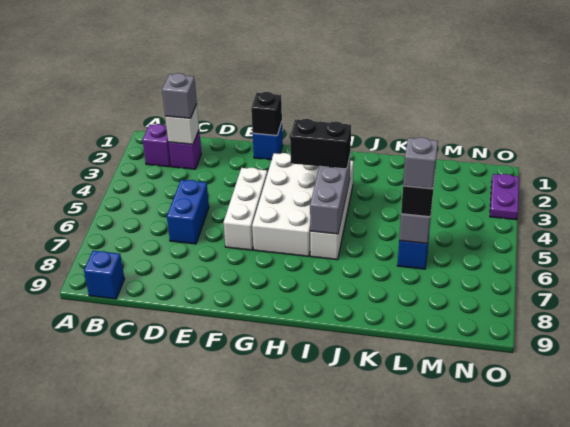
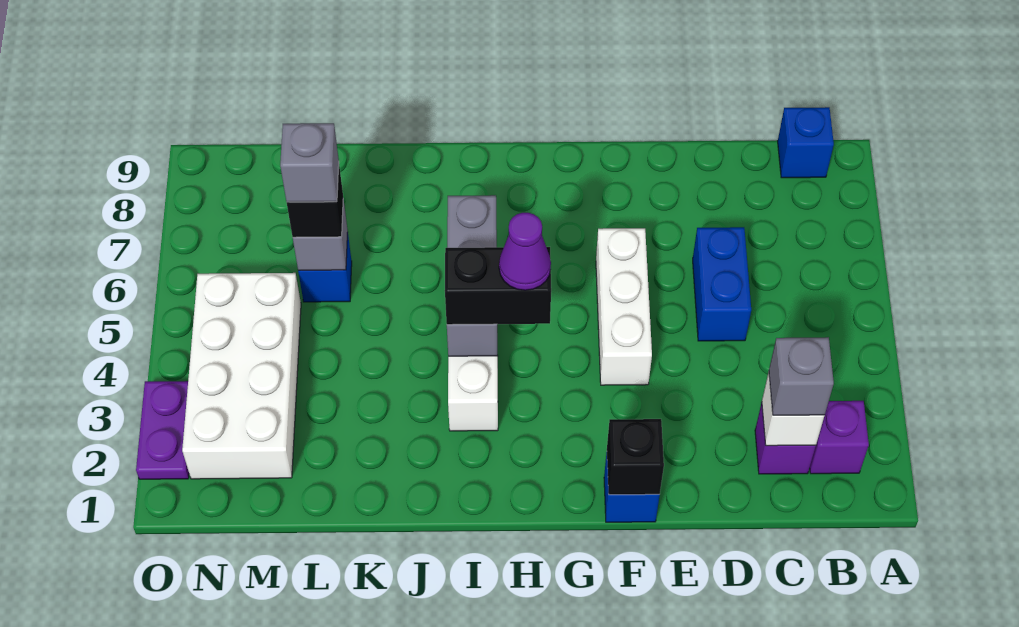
white 2x4 brick [252,153,319,256] -> white 2x4 brick moved to [182,273,301,479]
none -> purple 1x1 cone [499,213,551,290]

